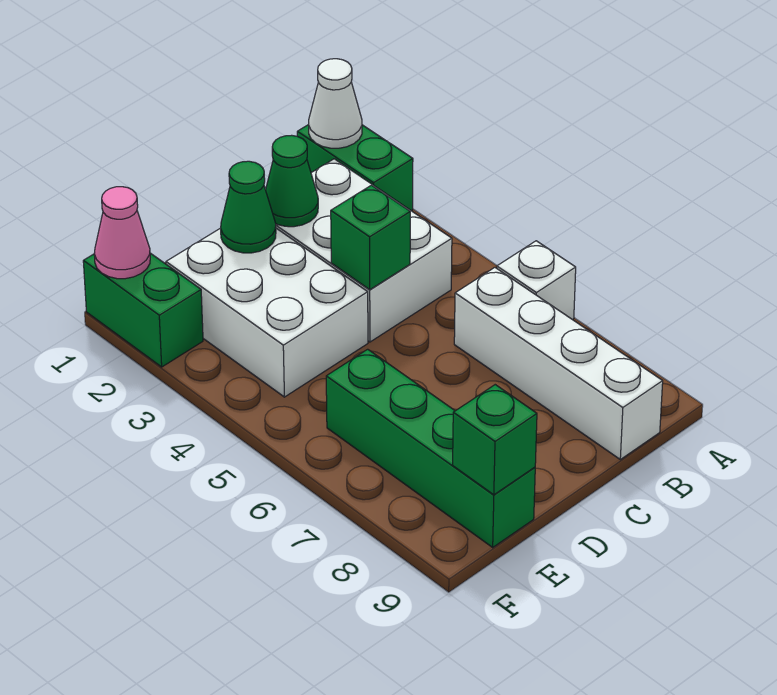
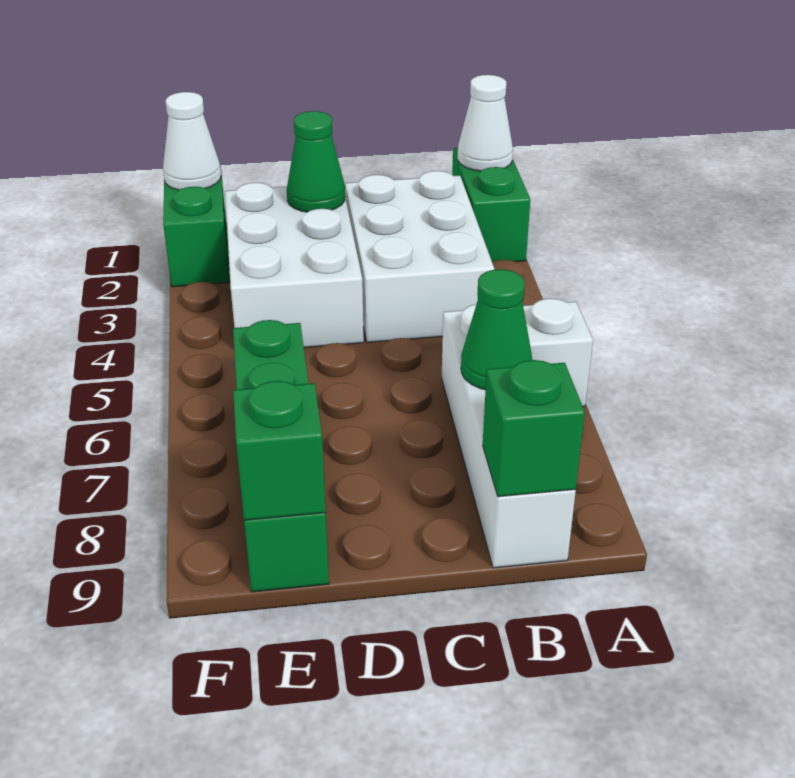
green 1x1 cone [266,135,318,227] -> green 1x1 cone moved to [461,269,532,390]
green 1x1 brick [331,185,410,290] -> green 1x1 brick moved to [483,360,585,497]
pink 1x1 cone [94,187,150,279] -> white 1x1 cone [163,92,221,190]

